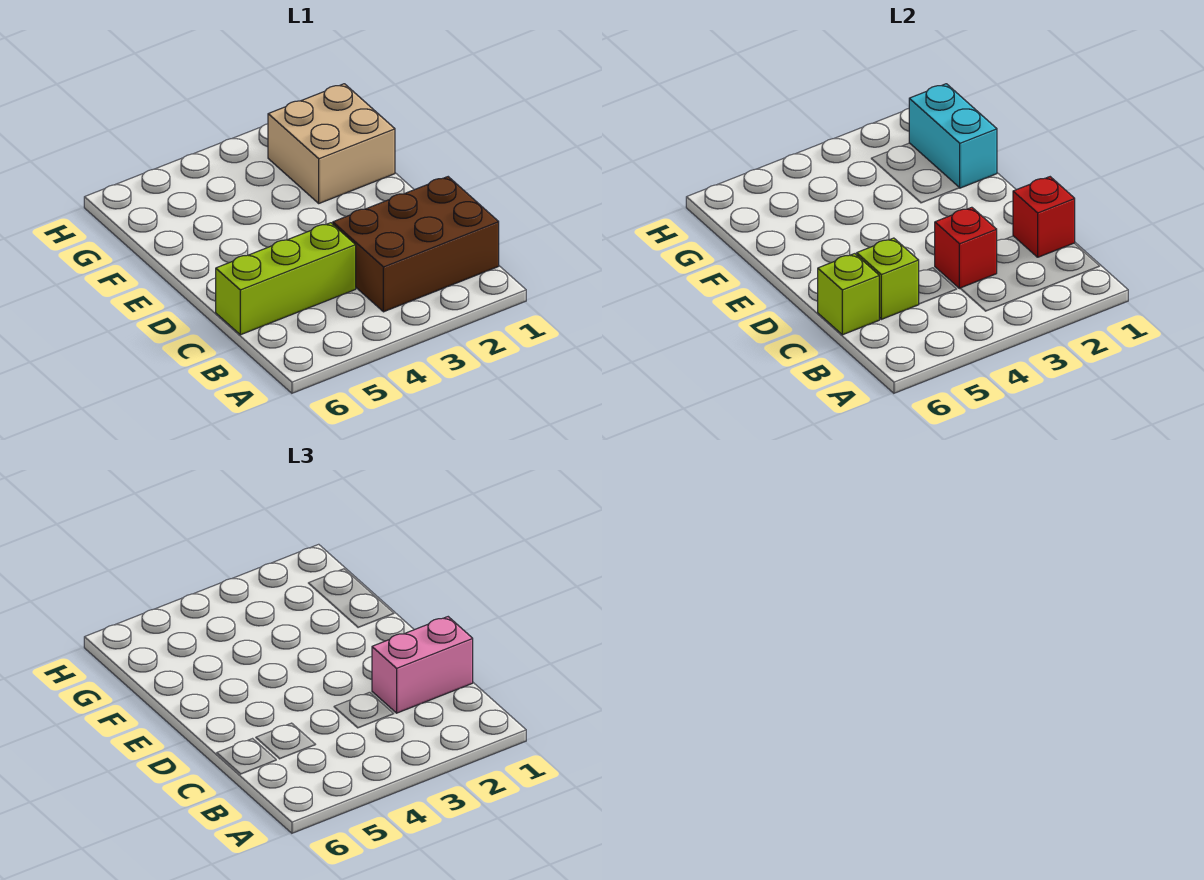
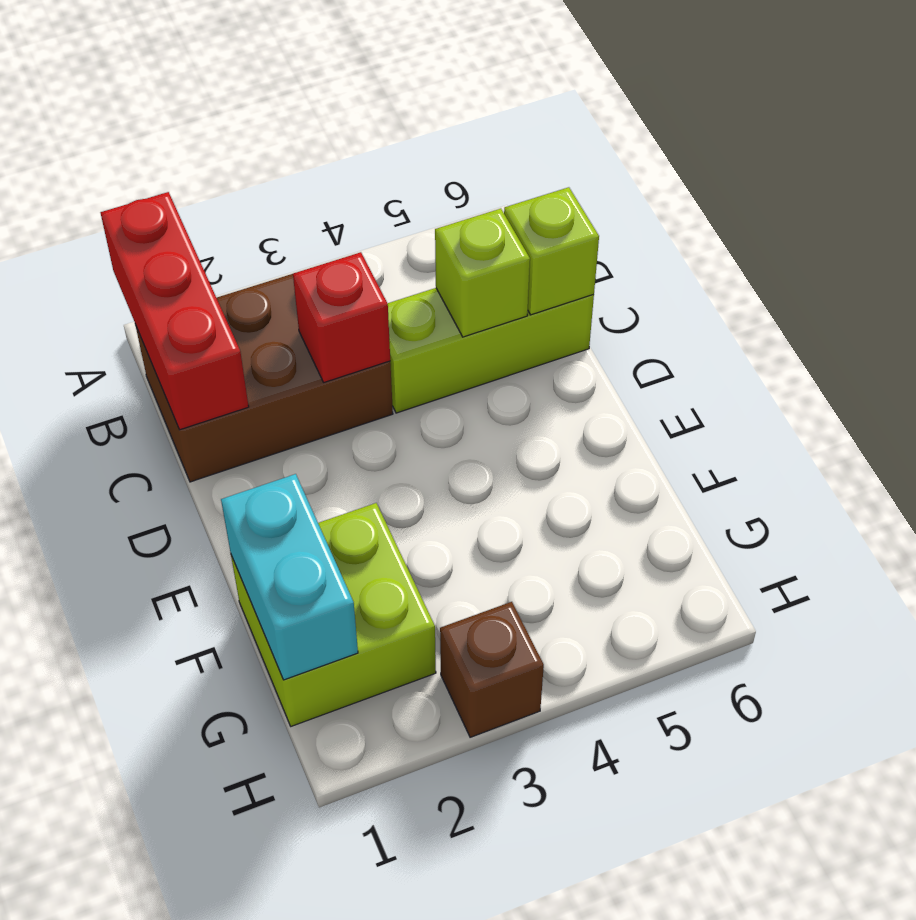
red 1x1 brick [1013,177,1075,257] -> red 1x3 brick [100,192,249,430]
pink 1x2 brick [372,617,473,713] -> none
tan 2x2 brick [268,84,395,203] -> lime 2x2 brick [231,503,436,726]
none -> brown 1x1 brick [440,602,544,737]

